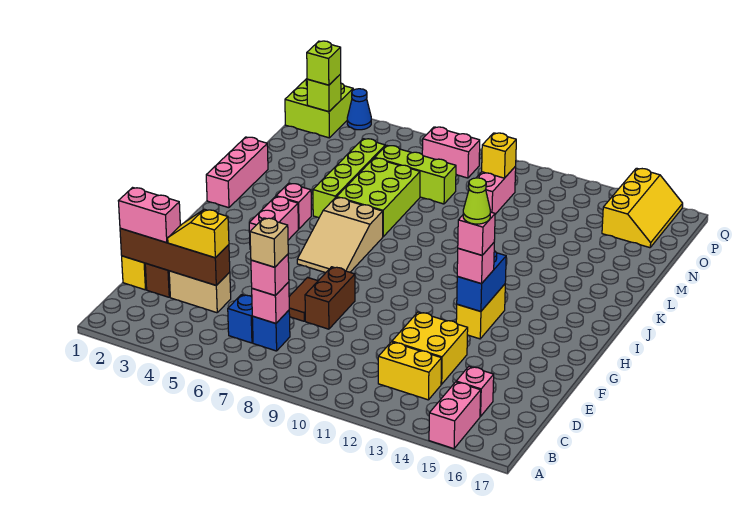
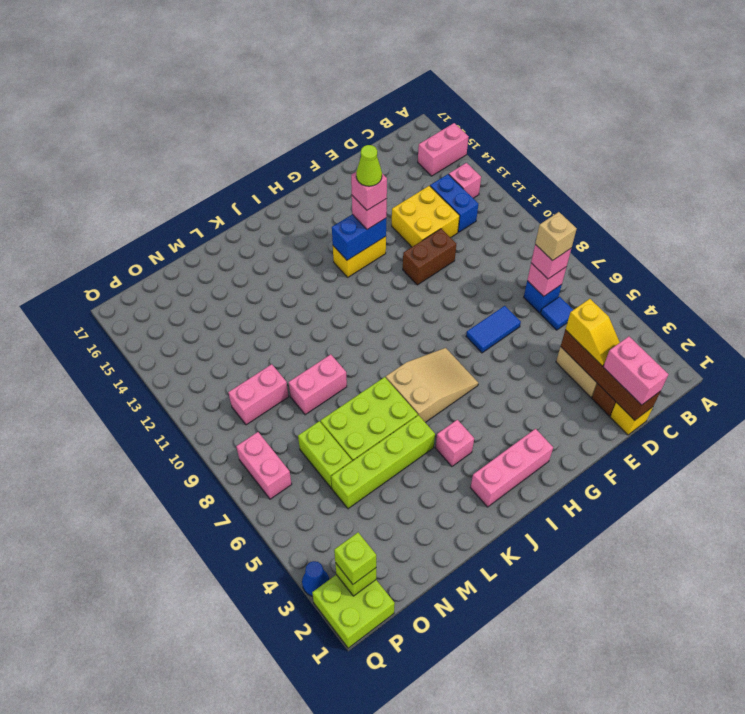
blue 1x1 brick [228,295,253,343] -> blue 1x1 tile [541,297,573,330]
yellow 1x2 brick [378,342,442,400] -> blue 1x2 brick [430,174,478,232]
pink 1x1 brick [456,366,494,417] -> pink 1x1 brick moved to [449,163,481,198]
brown 1x2 tile [289,278,318,321] -> blue 1x2 tile [466,306,521,353]
brown 1x2 brick [305,267,355,329] -> brown 1x2 brick moved to [403,229,456,285]
pink 1x2 brick [249,196,298,249] -> pink 1x2 brick moved to [289,354,347,415]
pink 1x3 brick [206,137,268,208] -> pink 1x3 brick moved to [470,429,553,507]
lime 1x3 brick [375,145,456,204] -> lime 1x2 brick [298,421,352,488]
yellow 1x1 brick [482,133,516,178] -> none
yellow 2x3 slope [602,168,683,248] -> none

